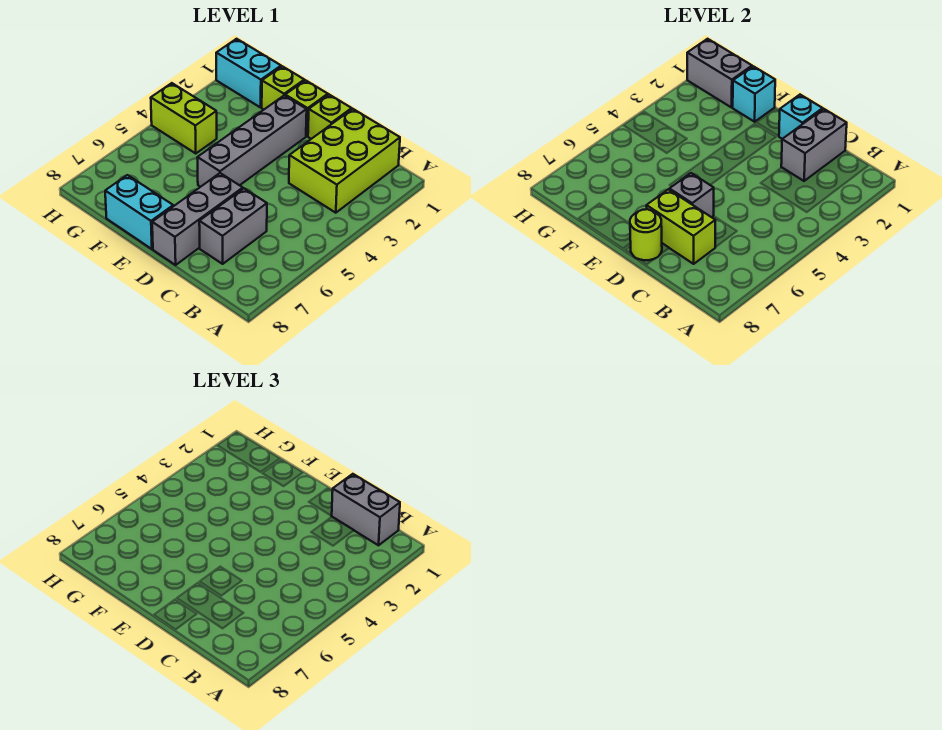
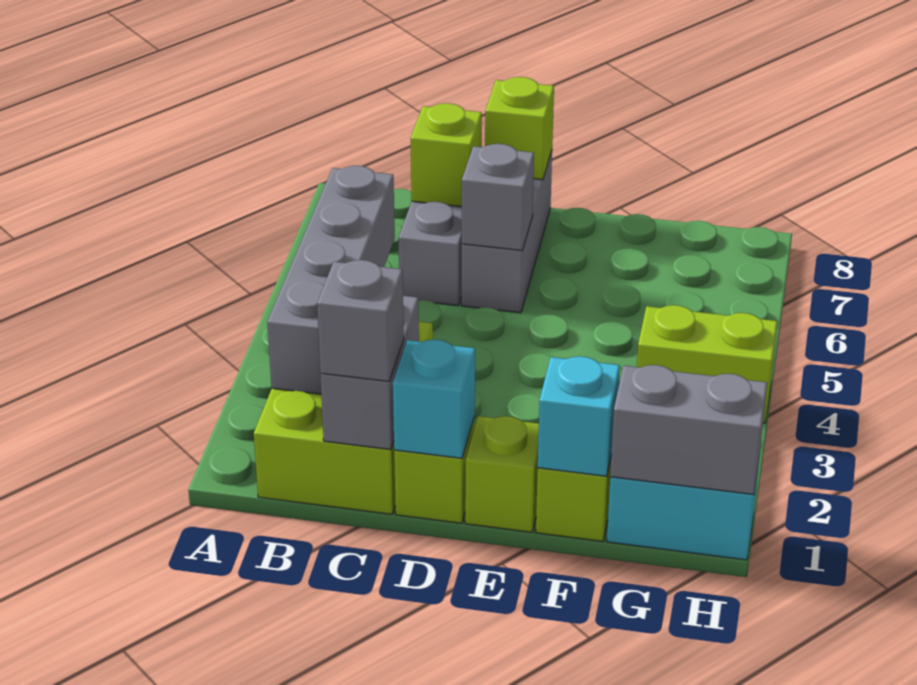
grey 1x2 brick [331,474,400,545] -> grey 1x1 brick [317,260,404,381]
lime 1x2 brick [646,189,715,264] -> lime 1x1 brick [411,103,482,207]
lime 1x1 round brick [630,209,662,260] -> lime 1x1 brick [485,77,554,180]
grey 1x4 brick [197,95,307,187] -> grey 1x4 brick moved to [267,166,395,394]
cyan 1x2 brick [105,175,173,249] -> none

